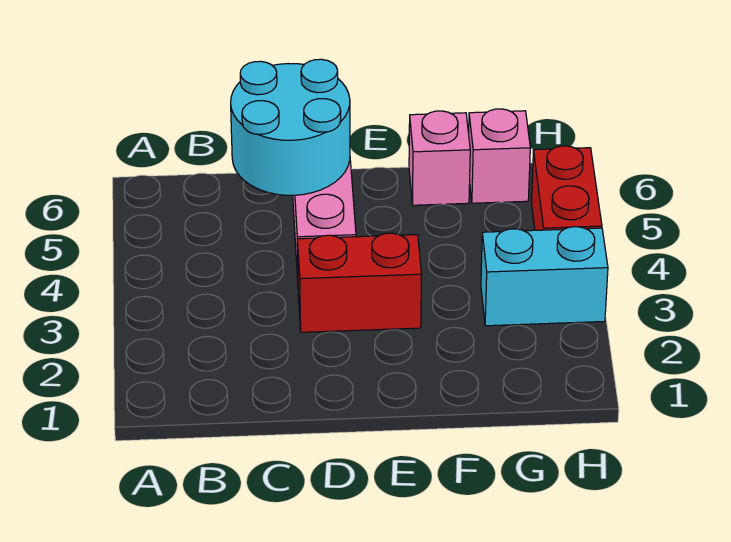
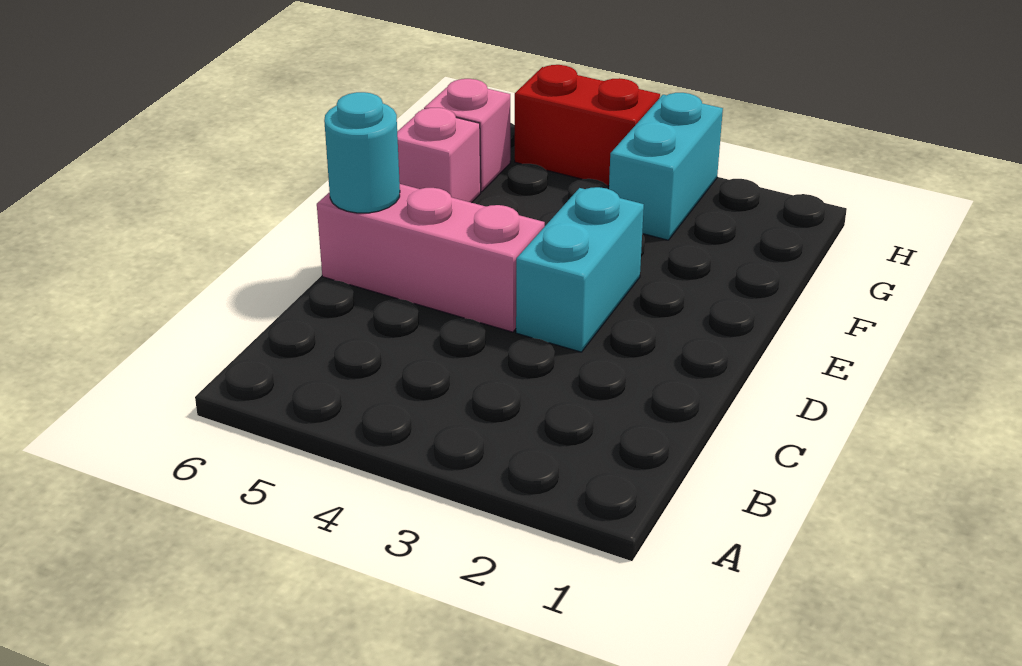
cyan 2x2 round brick [231,59,350,195] -> cyan 1x1 round brick [324,92,400,213]
red 1x2 brick [297,233,422,332] -> cyan 1x2 brick [516,187,644,352]

